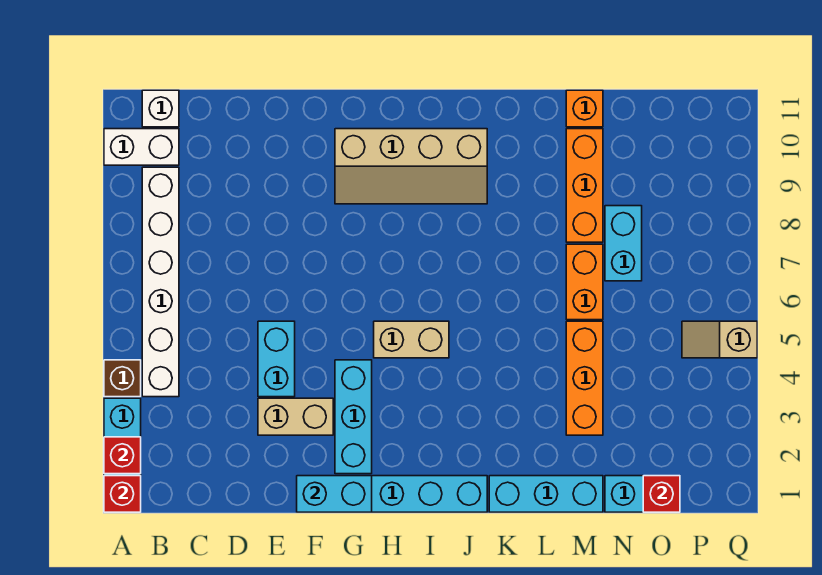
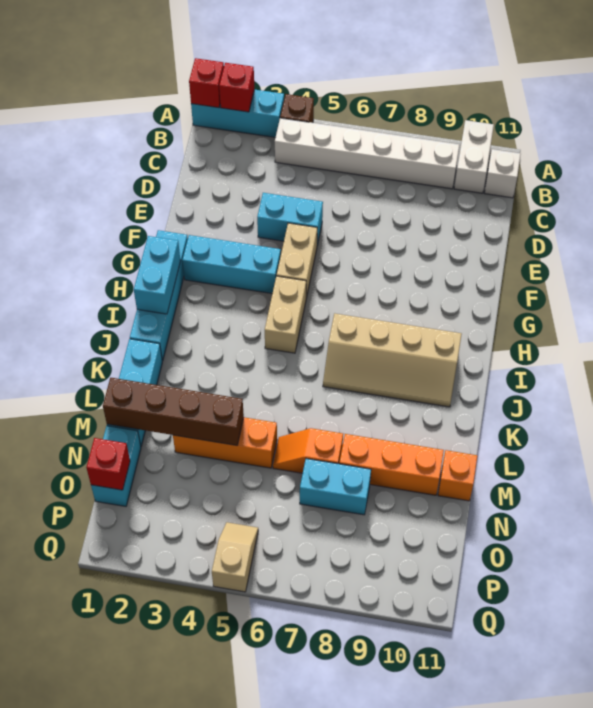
tan 1x2 brick [258,398,333,435] -> tan 1x2 brick moved to [277,223,317,298]
cyan 1x2 brick [297,476,372,512] -> cyan 1x2 brick moved to [134,236,181,314]
tan 2x4 slope [335,129,487,204] -> tan 2x4 slope turned to [323,313,462,407]
none -> brown 1x4 brick [103,378,244,445]
orange 1x2 brick [566,244,603,320] -> orange 1x2 slope [273,428,343,473]

